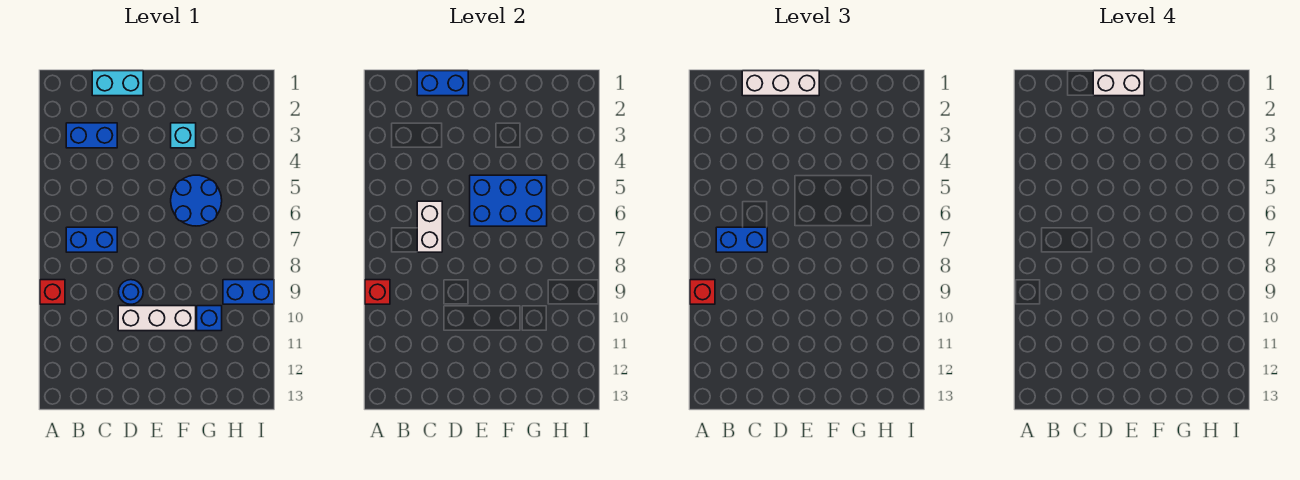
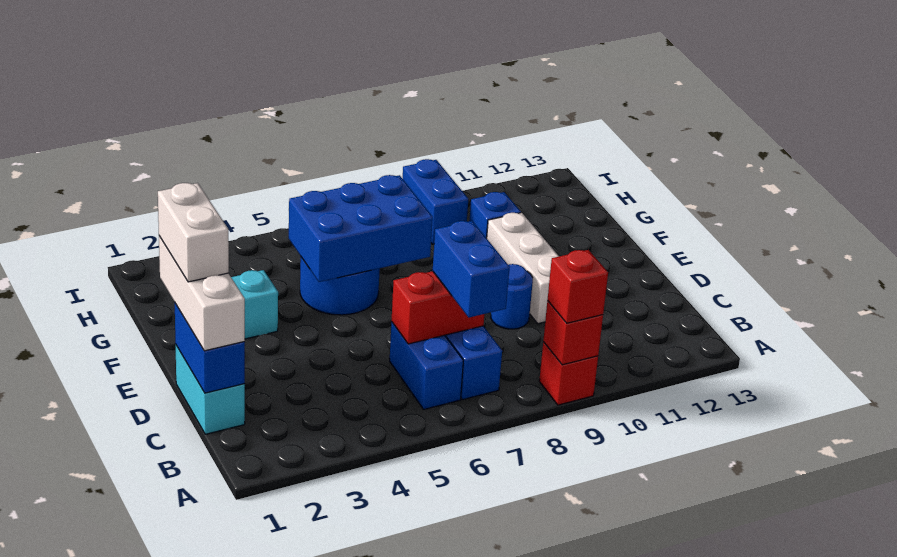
blue 1x2 brick [66,123,117,148] -> blue 1x2 brick moved to [390,322,463,409]
white 1x2 brick [417,201,442,252] -> red 1x2 brick [392,271,484,344]
blue 2x3 brick [470,175,547,226] -> blue 2x3 brick turned to [289,175,433,282]

